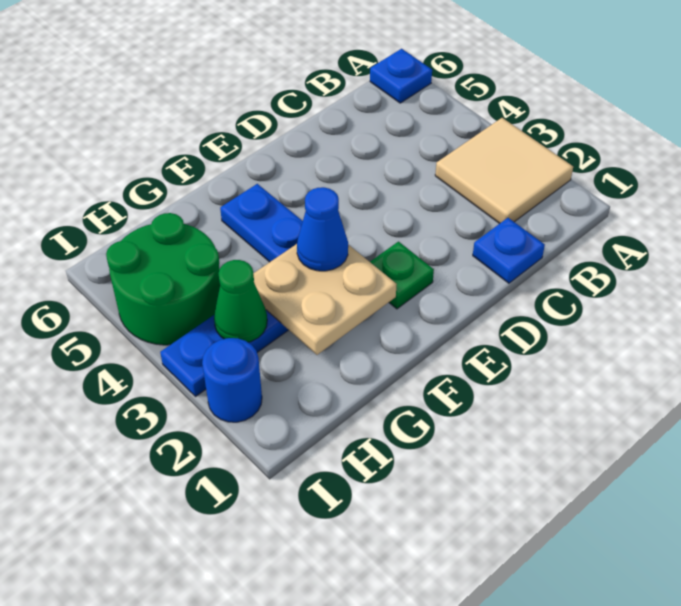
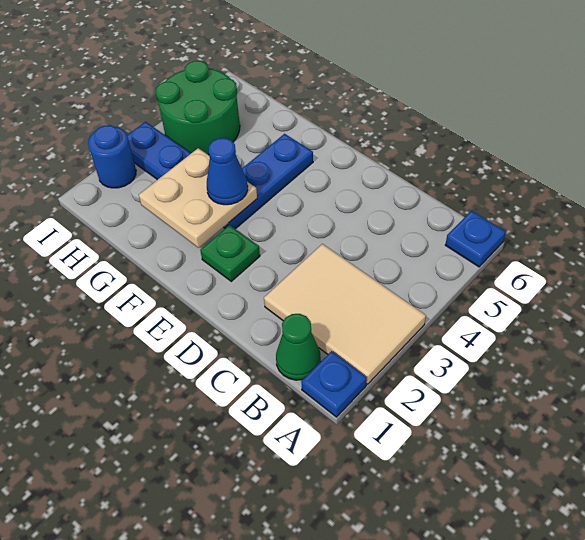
tan 2x2 tile [435,118,573,224] -> tan 2x3 tile [264,244,426,384]
blue 1x1 plate [473,218,545,283] -> blue 1x1 plate moved to [301,351,367,417]
green 1x1 cone [214,260,267,342] -> green 1x1 cone moved to [276,314,321,380]

